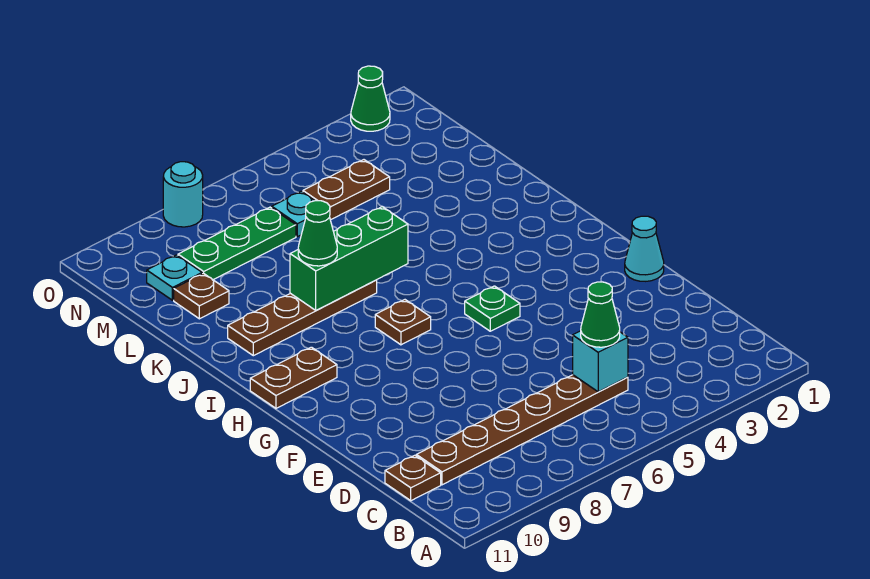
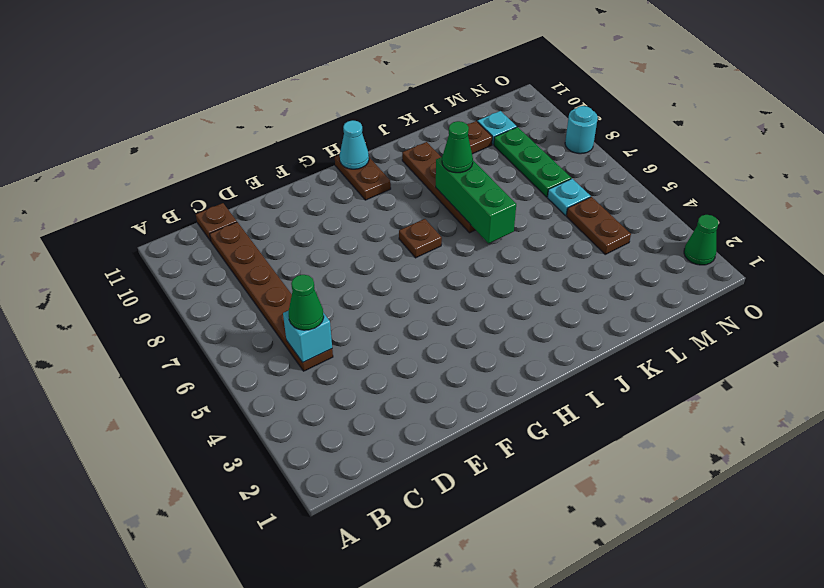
cyan 1x1 cone [625,216,664,281] -> cyan 1x1 cone moved to [340,120,369,169]
green 1x1 plate [465,286,520,331] -> none

